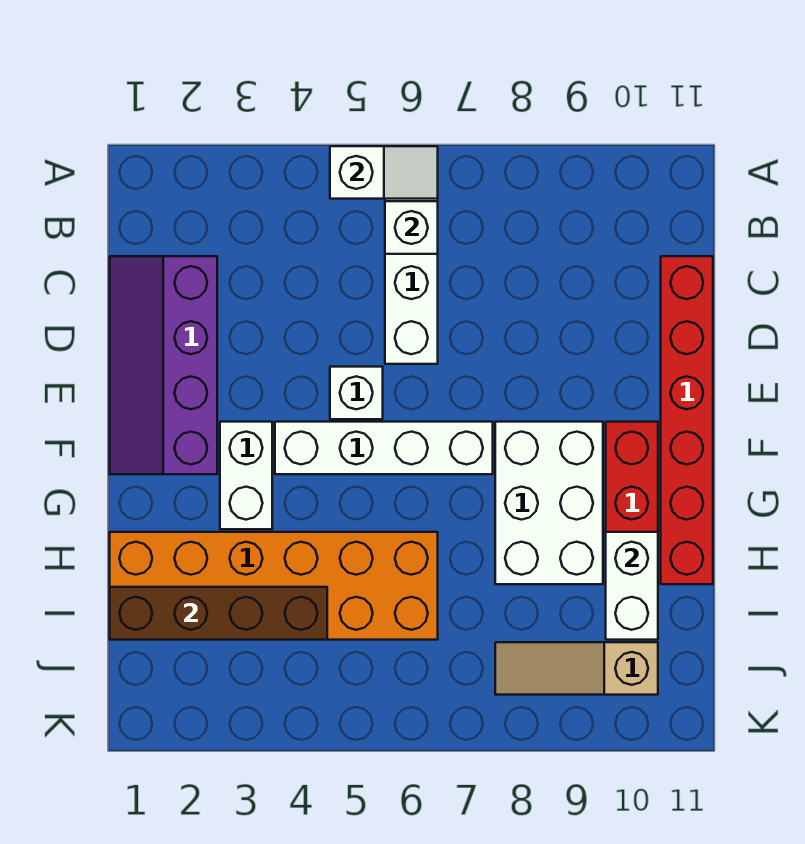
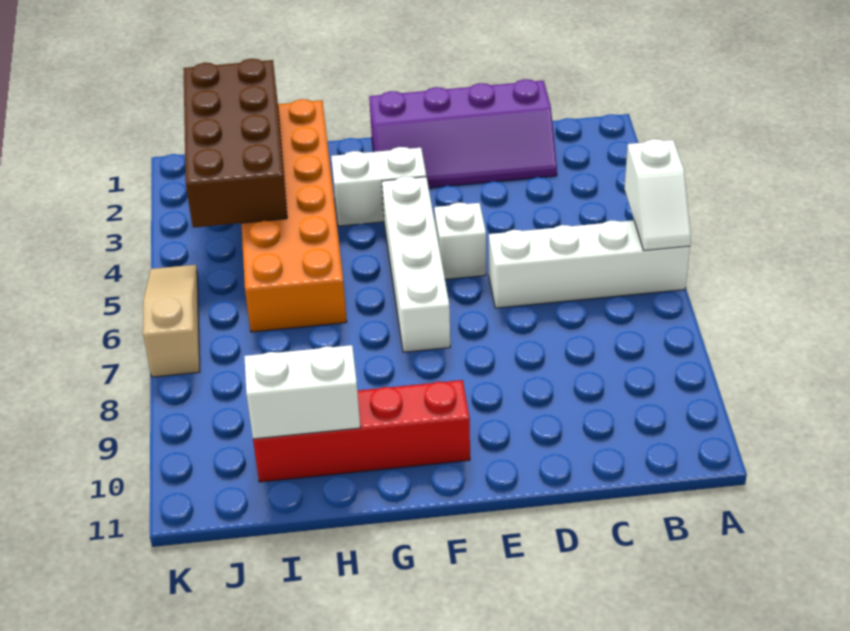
white 1x1 brick [385,201,438,254] -> none
purple 2x4 slope [110,256,217,474] -> purple 2x4 slope turned to [369,79,557,188]
red 1x6 brick [661,256,713,584] -> none
white 2x3 brick [495,422,603,584] -> none
brown 1x4 brick [110,587,327,640] -> brown 2x4 brick [183,59,287,228]
tan 1x3 slope [495,642,658,695] -> tan 1x3 slope moved to [143,265,200,377]

